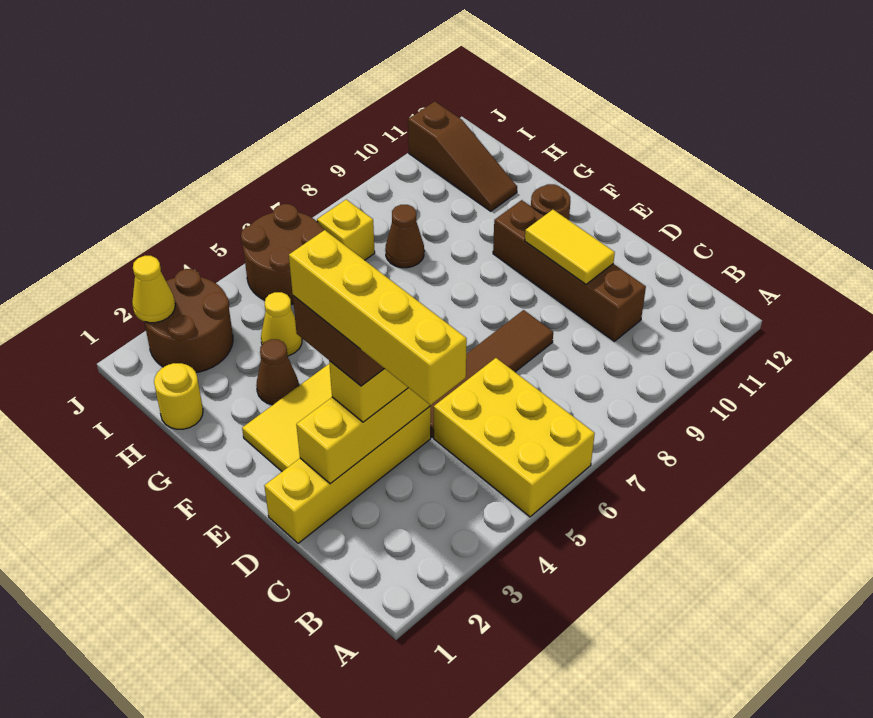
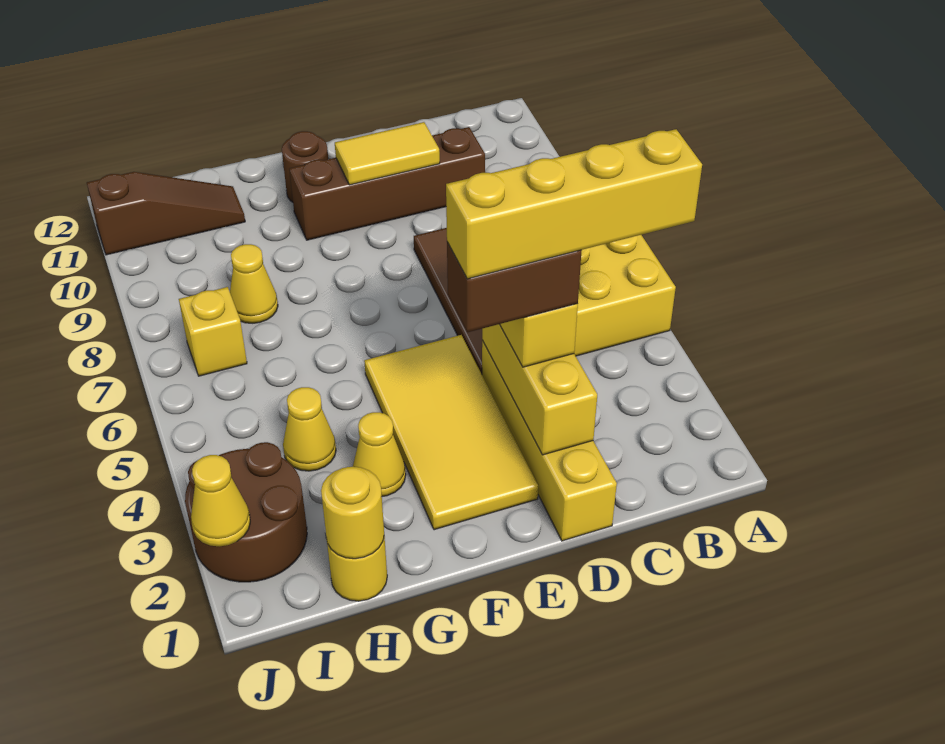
brown 1x1 cone [256,339,299,405] -> yellow 1x1 cone [353,412,406,496]
none -> yellow 1x1 round brick [321,467,384,559]
brown 1x1 cone [385,205,424,268] -> yellow 1x1 cone [230,244,278,323]
brown 2x2 round brick [241,204,324,304] -> none

